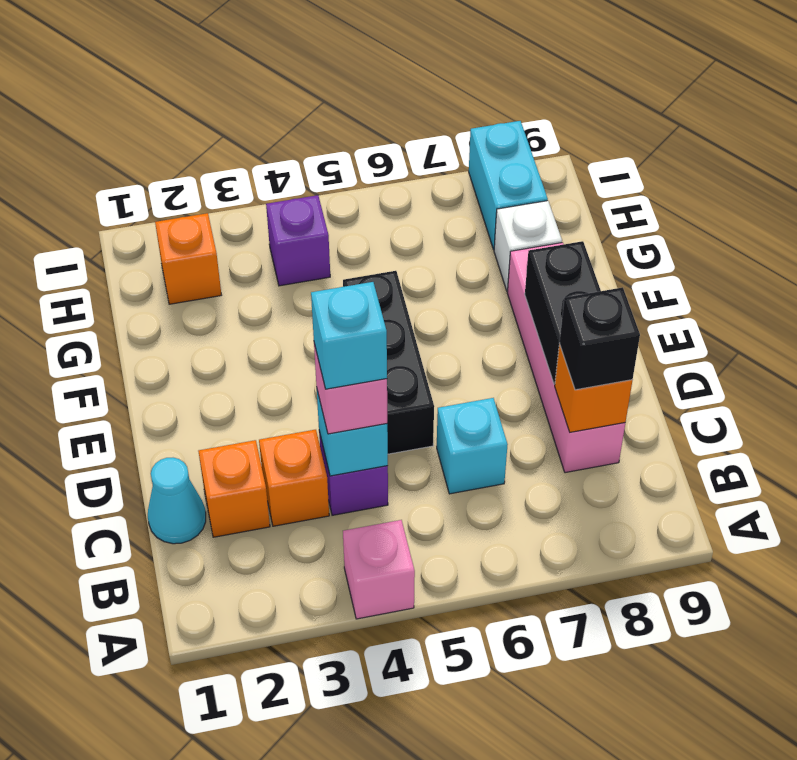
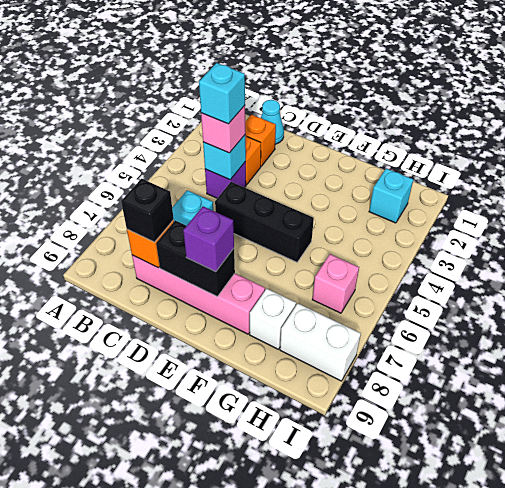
pink 1x1 brick [343,520,415,619] -> pink 1x1 brick moved to [312,254,359,313]
orange 1x1 brick [155,213,221,304] -> cyan 1x1 brick [369,168,413,223]
purple 1x1 brick [266,195,330,286] -> purple 1x1 brick moved to [183,206,234,272]
cyan 1x2 brick [469,121,548,249] -> white 1x2 brick [280,303,361,381]

